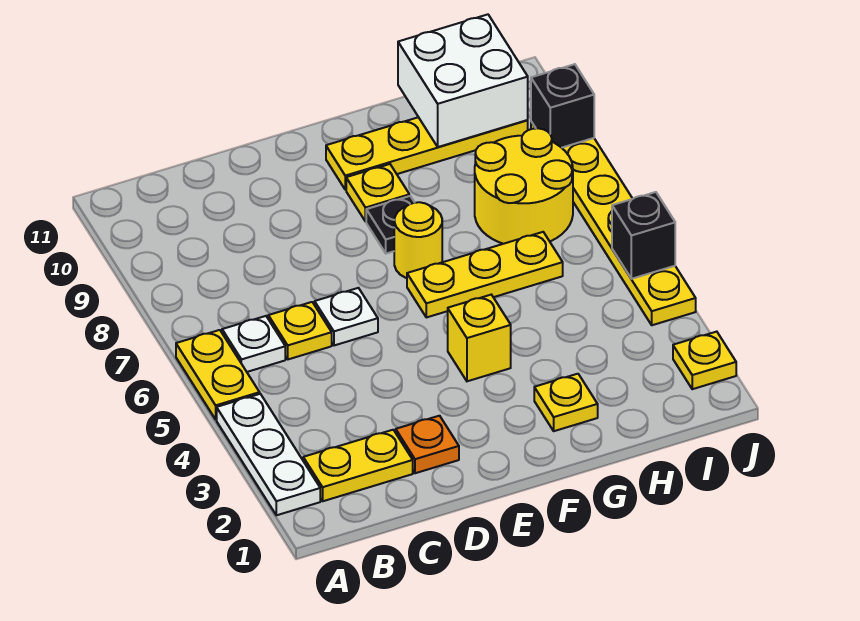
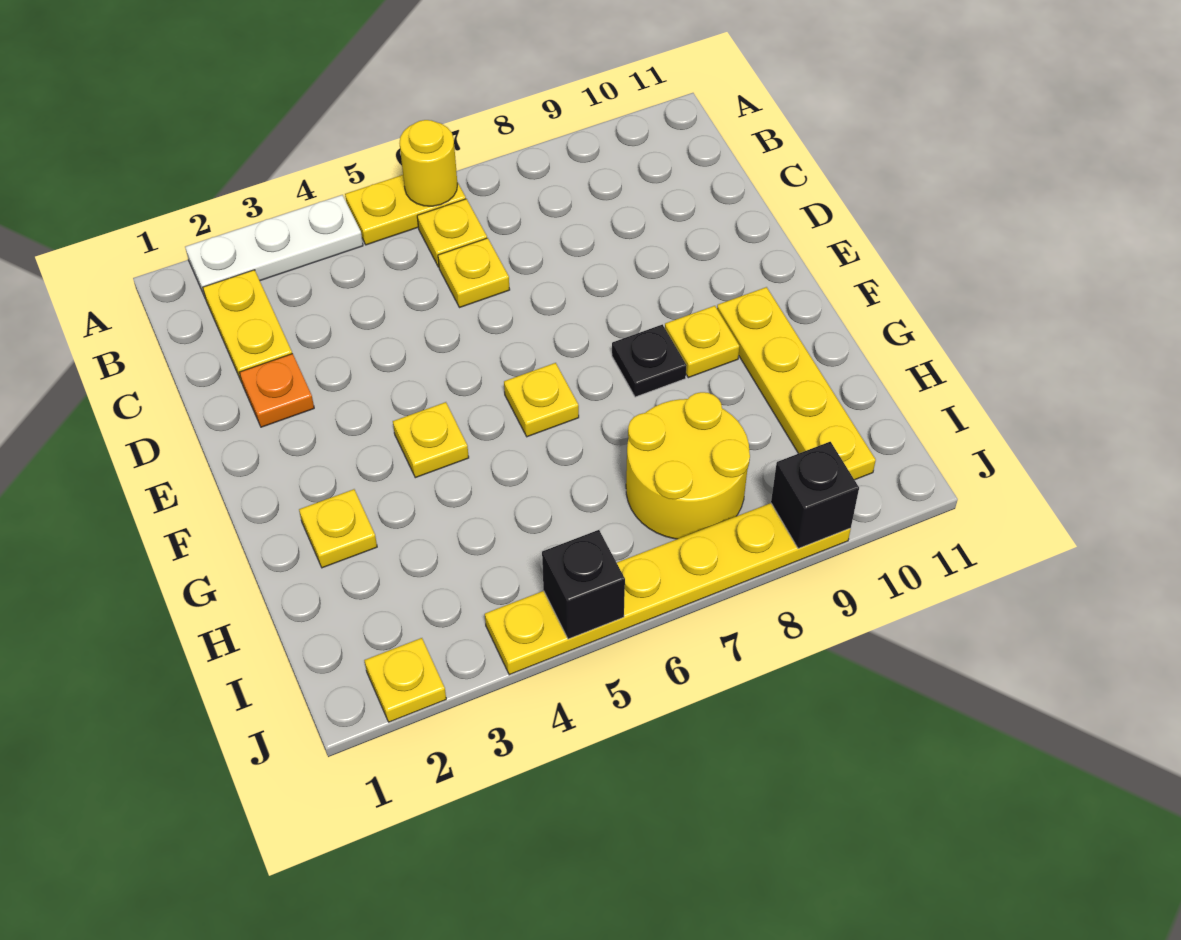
white 1x1 plate [222,316,285,372] -> yellow 1x1 plate [417,199,487,267]
white 1x1 plate [315,288,378,345] -> none
yellow 1x1 brick [448,295,511,381] -> yellow 1x1 plate [393,402,469,478]
yellow 1x3 plate [407,232,563,317] -> yellow 1x1 plate [504,363,579,437]
yellow 1x1 round brick [394,202,442,278] -> yellow 1x1 round brick moved to [399,120,457,206]
white 2x2 brick [398,14,528,147] -> none

